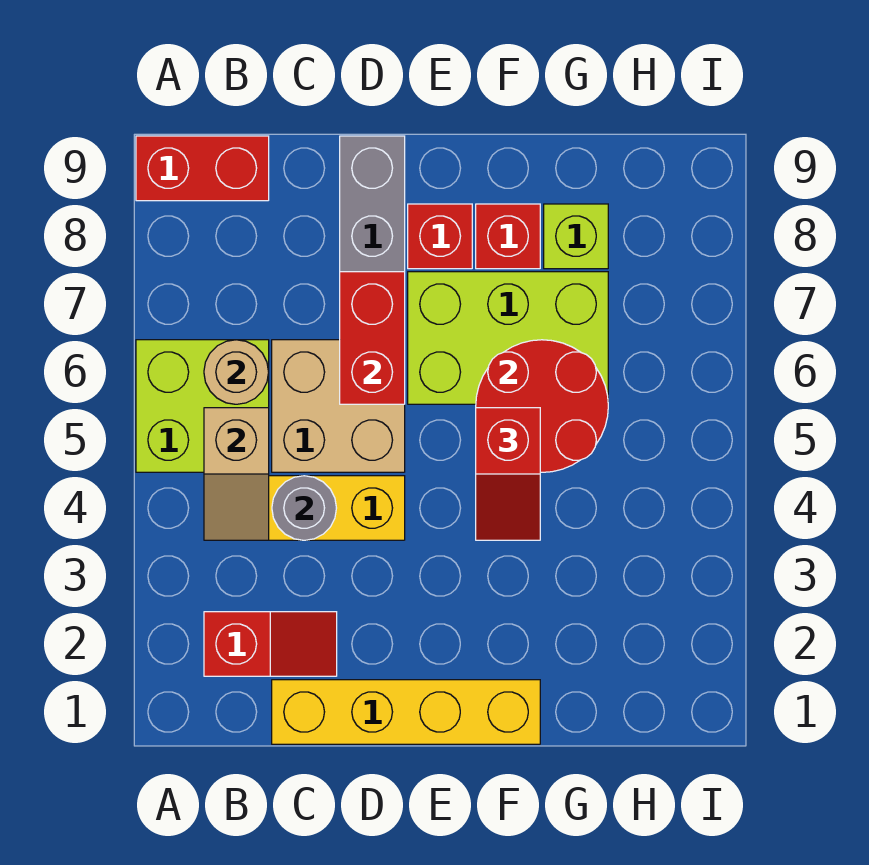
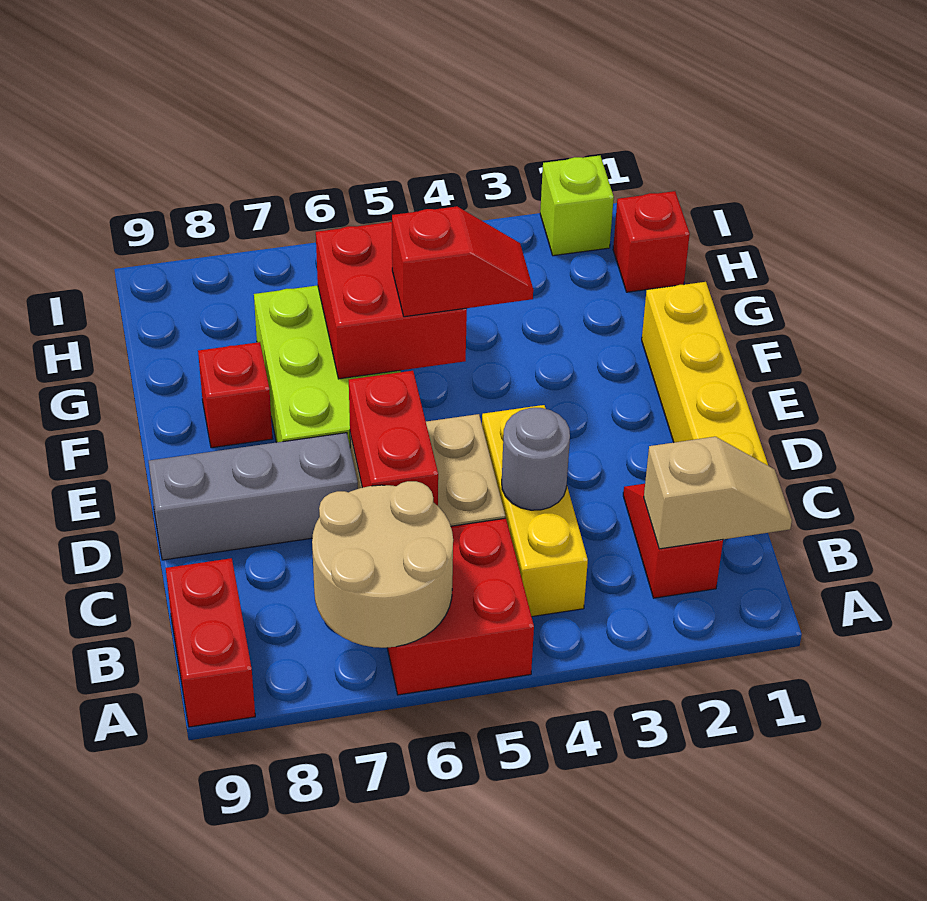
lime 2x2 brick [136,340,269,472] -> red 2x2 brick [387,518,534,695]
tan 1x2 slope [204,408,269,540] -> tan 1x2 slope moved to [644,437,792,549]
tan 1x1 round brick [204,340,269,404] -> tan 2x2 round brick [312,481,453,648]
red 1x2 brick [340,272,405,404] -> red 1x2 brick turned to [349,371,438,506]
red 1x1 brick [408,204,472,269] -> red 1x1 brick moved to [613,191,690,292]
red 2x2 round brick [476,340,608,472] -> red 2x2 brick [316,222,467,379]
lime 1x1 brick [544,204,608,269] -> lime 1x1 brick moved to [540,156,614,256]

